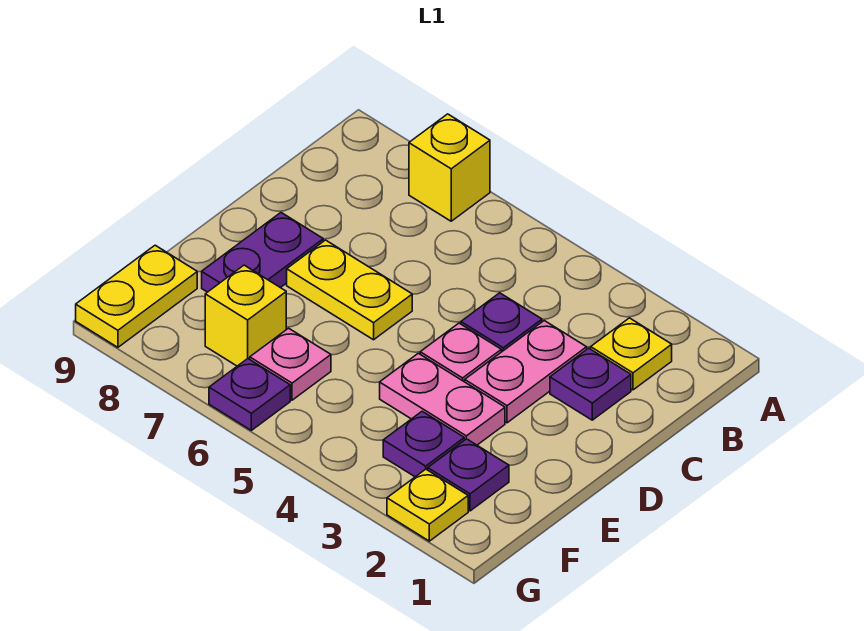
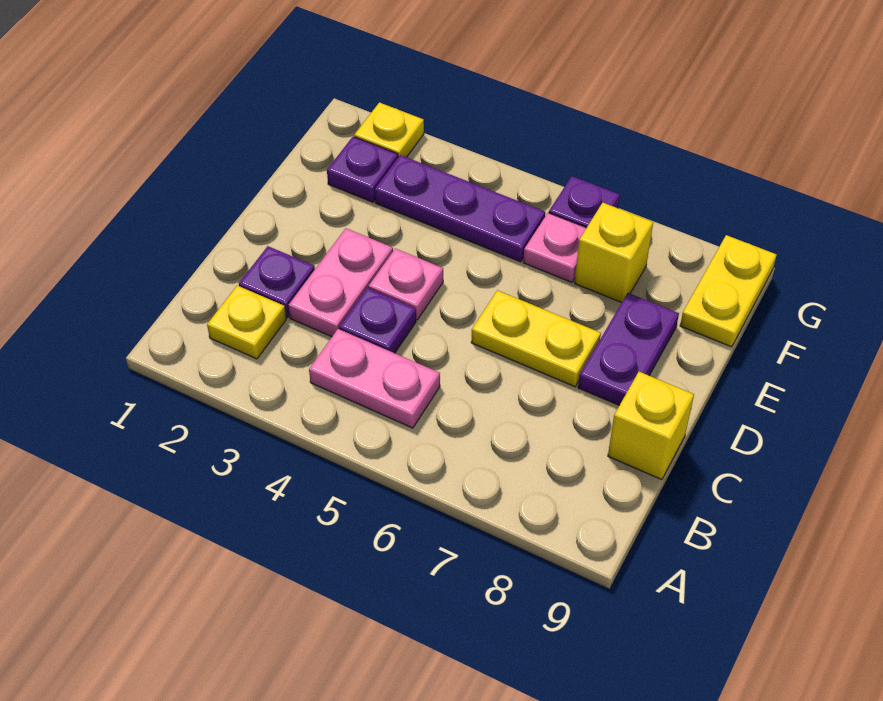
yellow 1x1 brick [409,114,490,221] -> yellow 1x1 brick moved to [608,372,694,480]
pink 1x2 plate [380,353,505,445] -> pink 1x2 plate moved to [309,329,440,428]
purple 1x1 plate [383,411,464,477] -> purple 1x3 plate [375,155,545,262]

